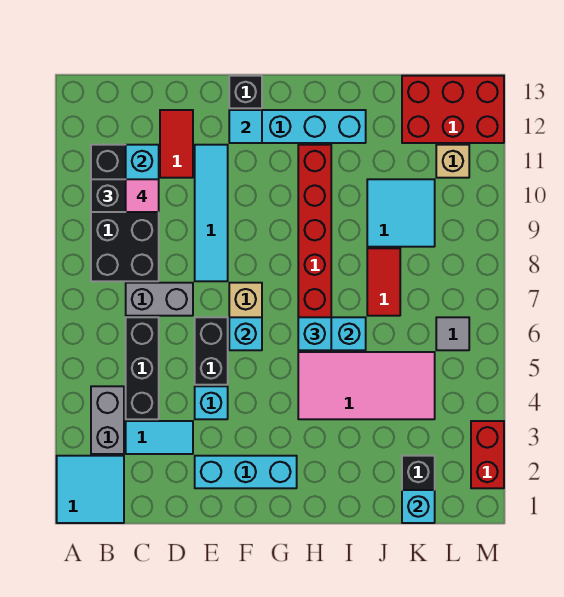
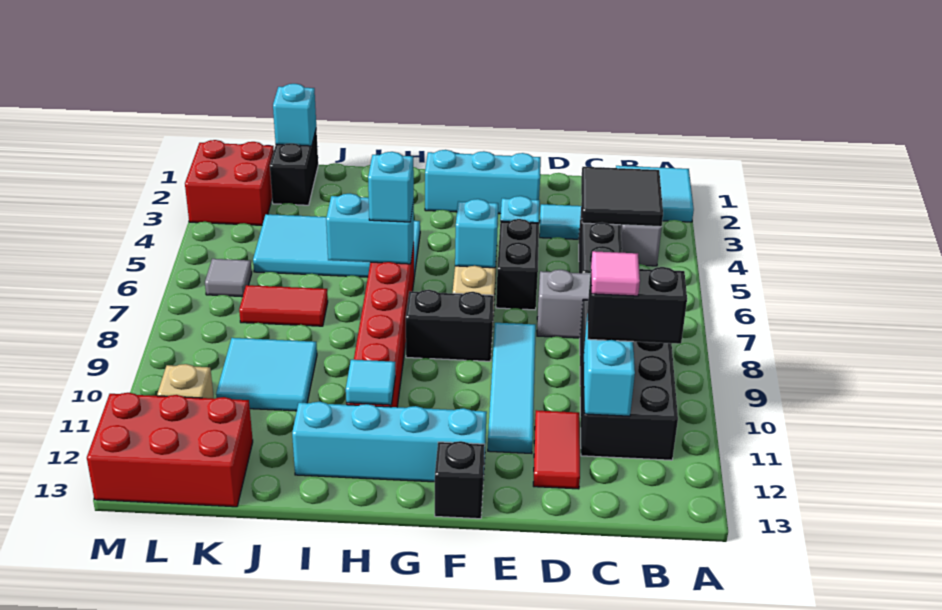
none -> black 2x2 tile [581,167,663,227]
none -> black 1x2 brick [406,290,494,361]
cyan 1x1 tile [229,110,262,143] -> cyan 1x1 tile moved to [346,360,395,405]
pink 2x4 tile [298,352,435,419] -> cyan 2x4 tile [253,214,420,277]
red 1x2 tile [367,248,400,316] -> red 1x2 tile turned to [239,285,328,326]
red 1x2 brick [471,421,504,488] -> red 2x2 brick [185,140,274,225]

